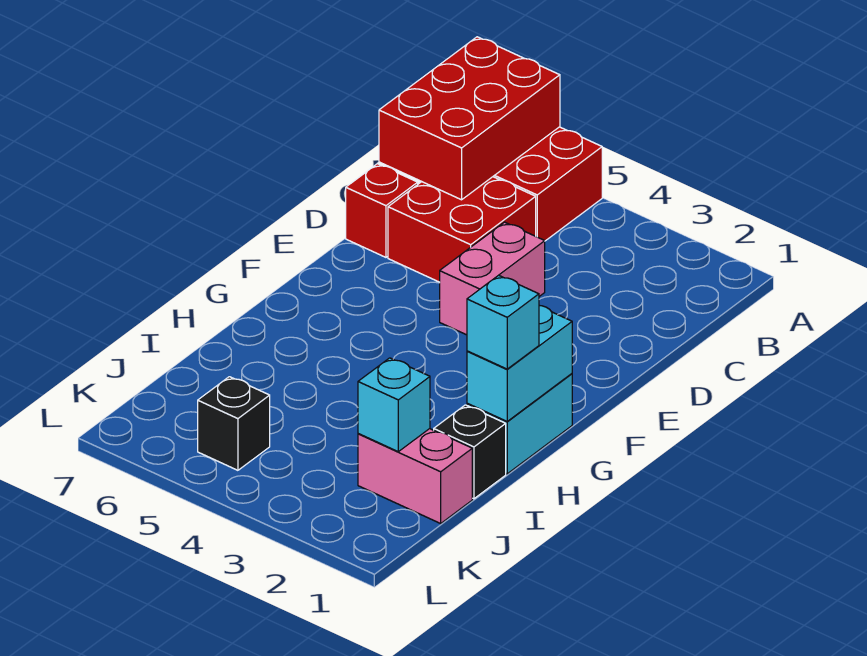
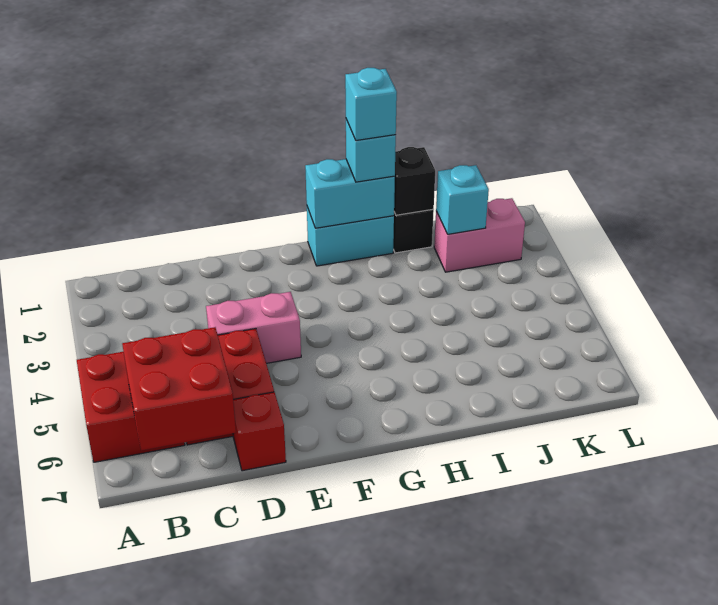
red 2x3 brick [379,37,560,200] -> red 2x2 brick [122,327,236,451]
none -> cyan 1x1 brick [345,68,397,141]
pink 1x2 brick [358,429,472,523] -> pink 1x2 brick turned to [434,198,525,272]
black 1x1 brick [198,377,270,470] -> black 1x1 brick moved to [394,147,435,215]

